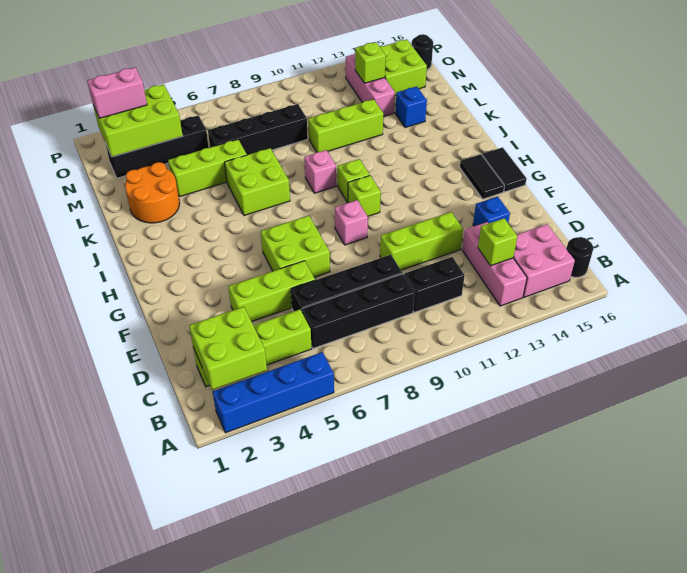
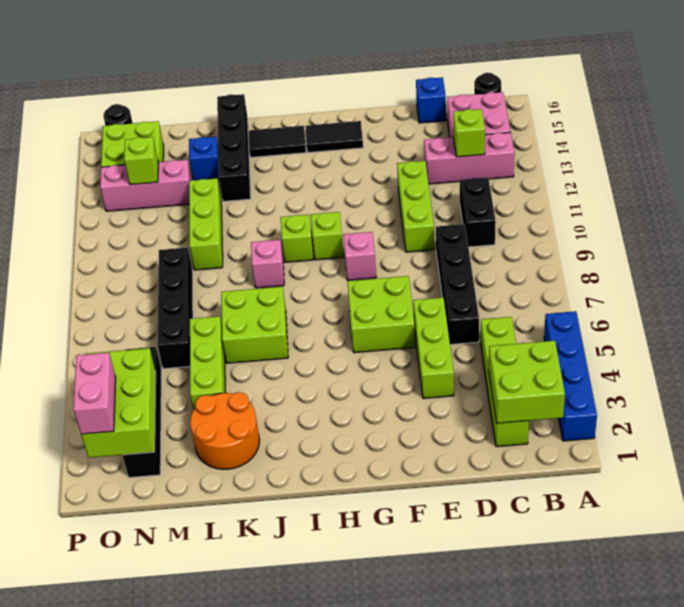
black 1x4 brick [302,274,415,349] -> black 1x4 brick moved to [217,94,251,201]
blue 1x1 brick [473,197,510,226] -> blue 1x1 brick moved to [416,77,446,123]
black 1x2 tile [482,147,527,192] -> black 1x2 tile moved to [249,126,306,157]

